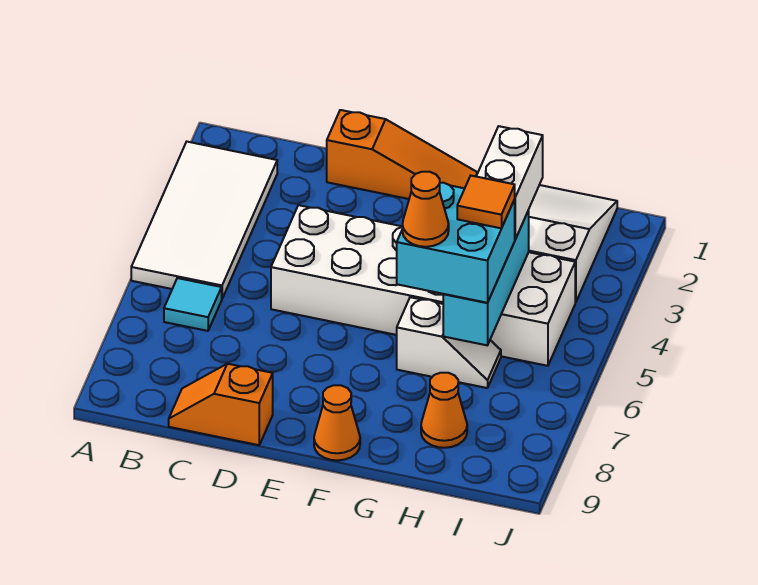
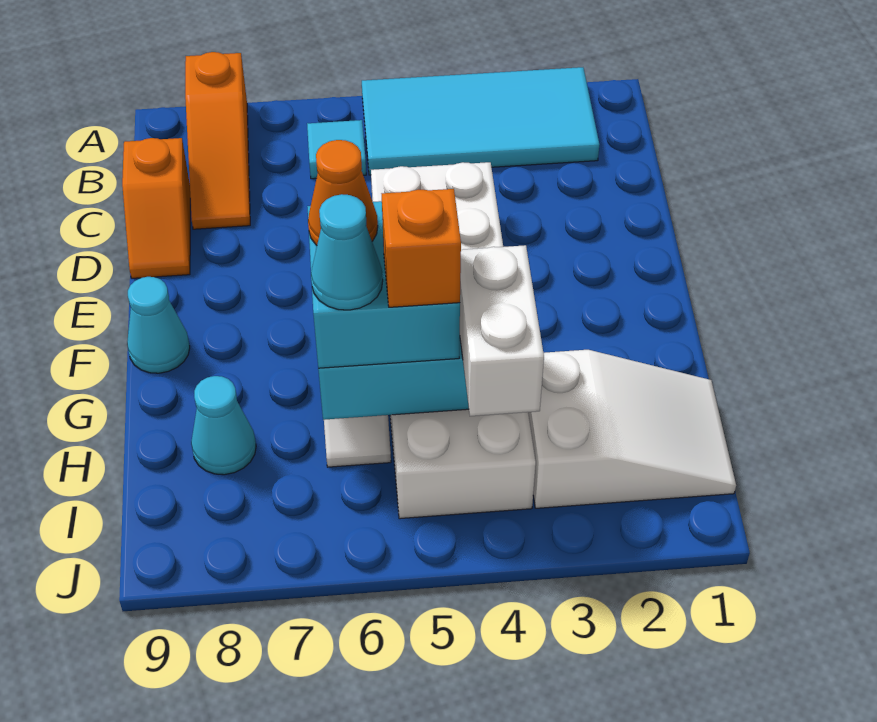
white 2x4 tile [131,142,277,298] -> cyan 2x4 tile [362,67,599,175]
orange 1x2 slope [169,364,273,445] -> orange 1x2 slope turned to [122,138,190,278]
orange 1x3 slope [327,110,478,199] -> orange 1x3 slope moved to [185,52,250,229]
orange 1x1 cone [314,385,360,460] -> cyan 1x1 cone [127,277,190,373]
white 1x2 brick [476,126,543,239] -> white 1x2 brick turned to [460,245,544,416]
orange 1x1 tile [457,176,515,228] -> orange 1x1 brick [382,189,461,307]
none -> cyan 1x1 cone [311,194,383,310]
orange 1x1 cone [421,373,467,448] -> cyan 1x1 cone [191,376,256,475]

